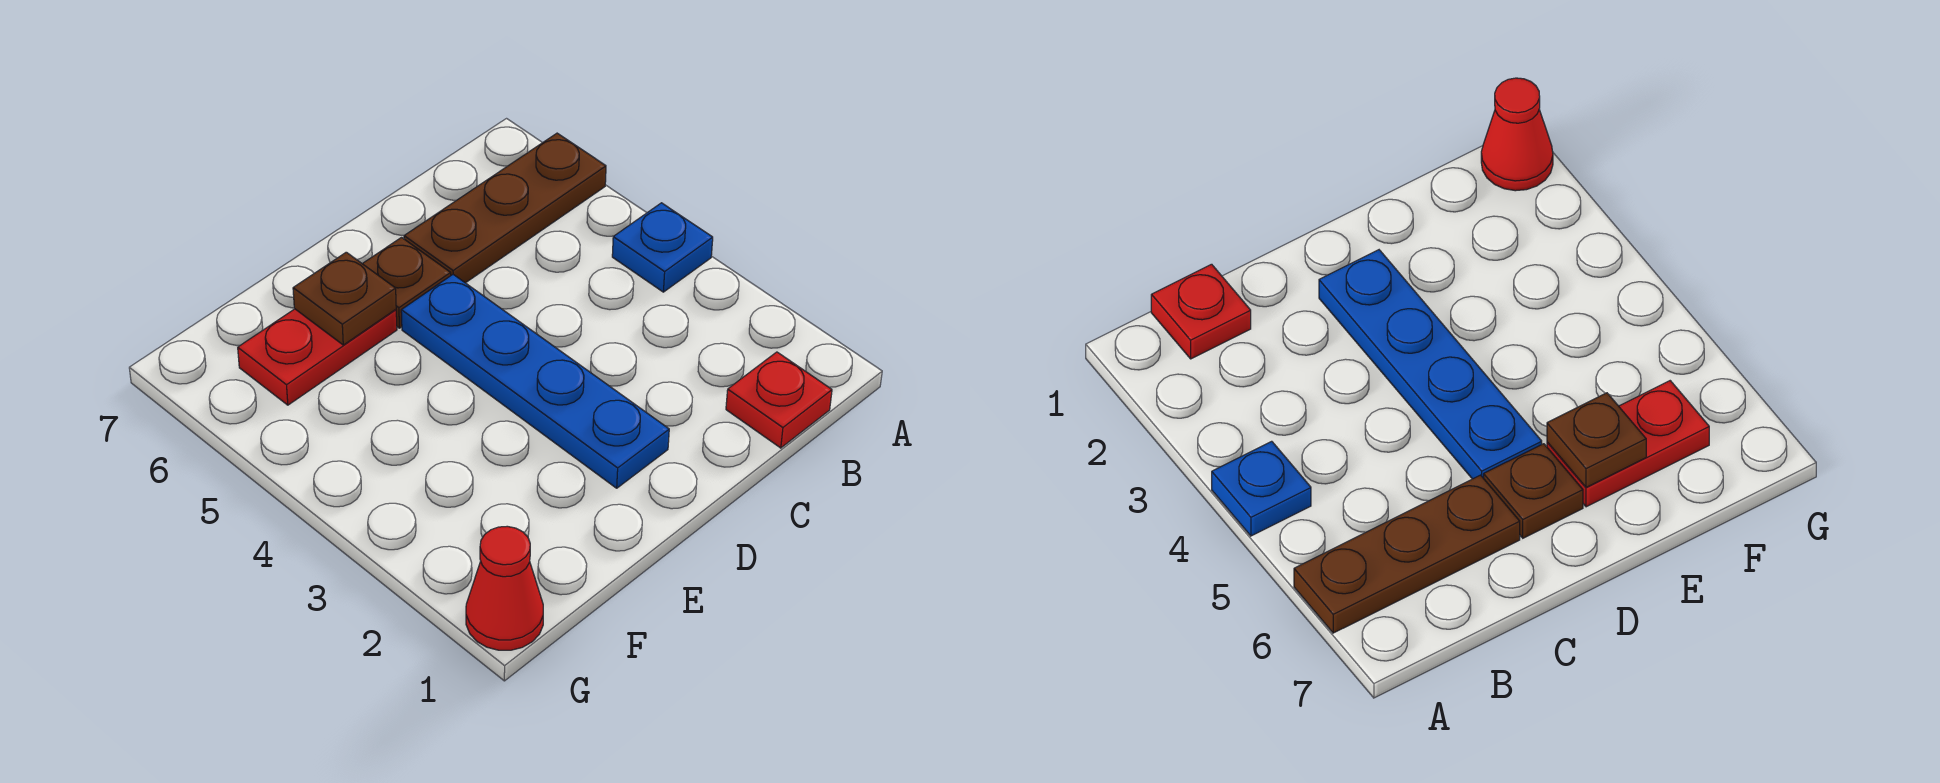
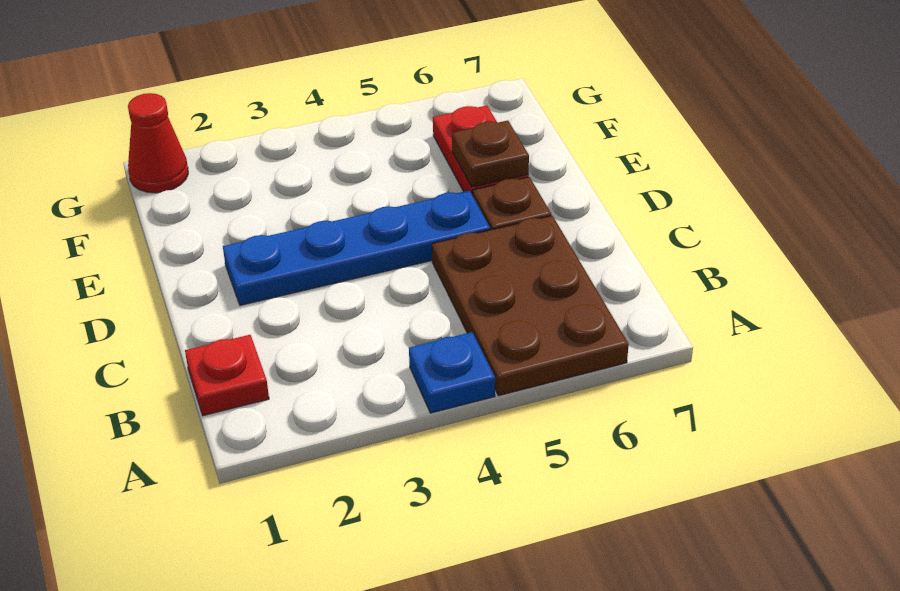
brown 1x3 plate [404,133,606,283] -> brown 2x3 plate [432,216,629,396]

